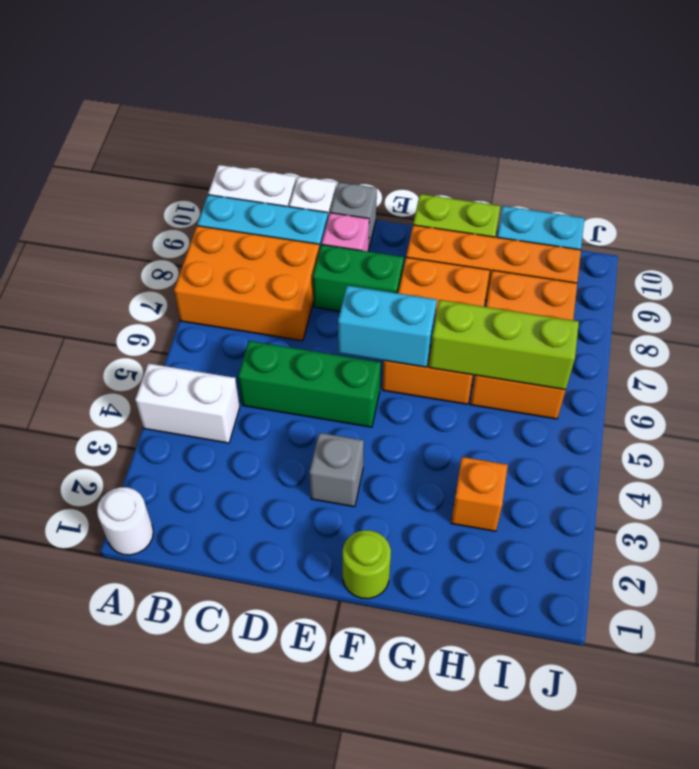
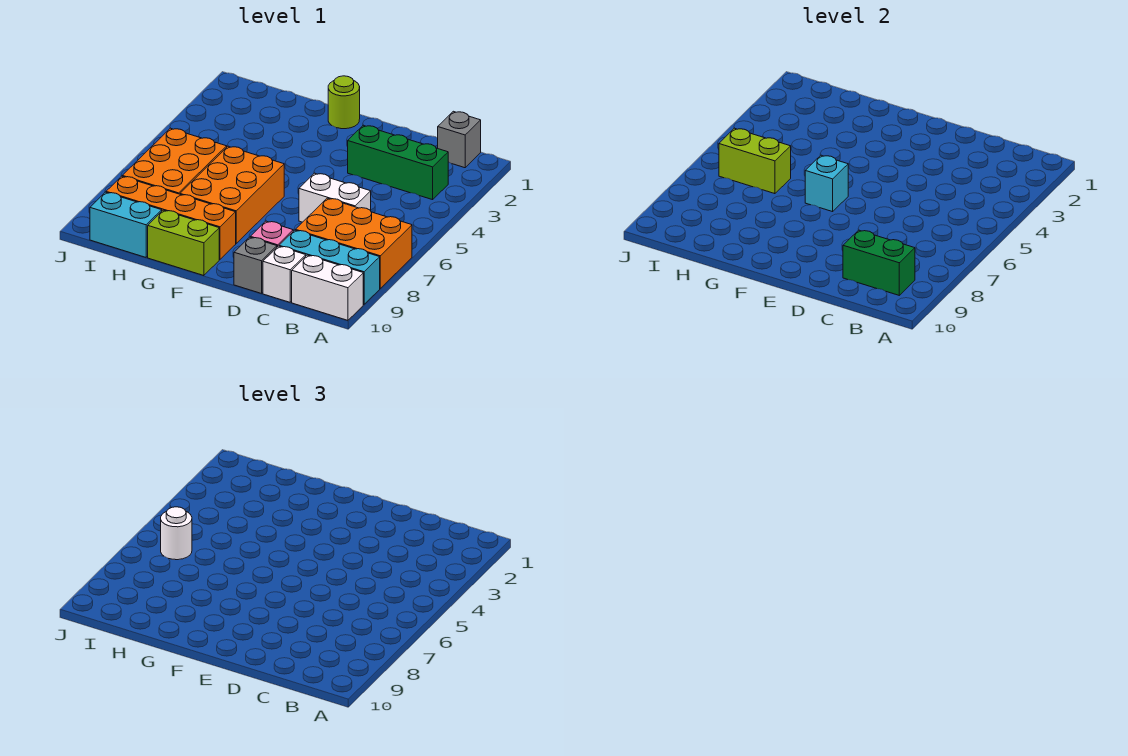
white 1x1 round brick [97,487,153,555] -> white 1x1 round brick moved to [161,507,192,560]
white 1x2 brick [135,363,240,443] -> white 1x2 brick moved to [299,173,371,222]
green 1x3 brick [238,341,381,427] -> green 1x3 brick moved to [348,125,448,200]
green 1x2 brick [313,245,404,311] -> green 1x2 brick moved to [843,230,915,295]
grey 1x1 brick [309,433,364,507] -> grey 1x1 brick moved to [438,111,481,168]
cyan 1x2 brick [338,286,437,367] -> cyan 1x1 brick [805,155,848,212]
lime 1x3 brick [429,300,579,390] -> lime 1x2 brick [719,128,791,194]
orange 1x1 brick [451,457,508,531] -> none

